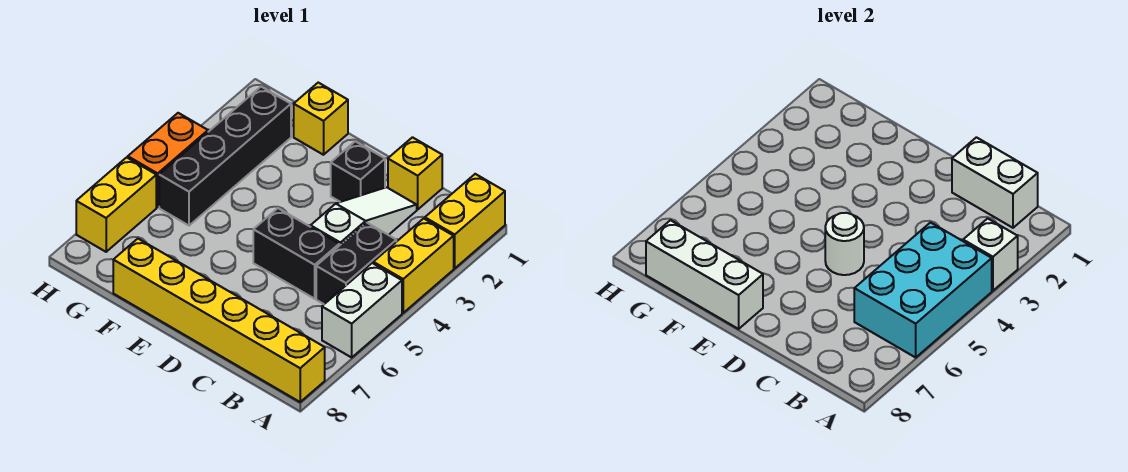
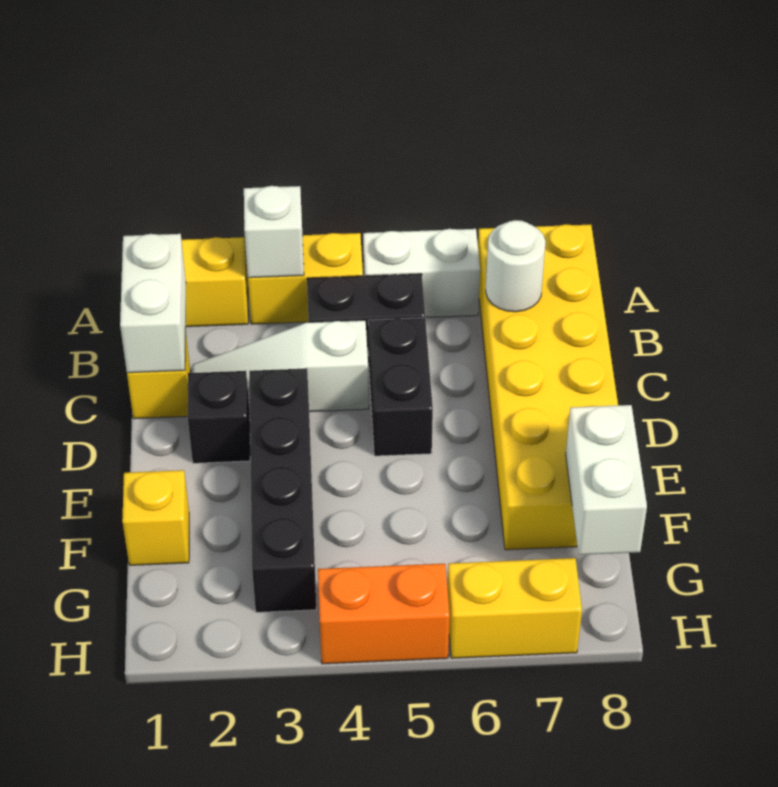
cyan 2x3 brick [854,223,992,357] -> none
yellow 1x6 brick [113,239,325,402] -> yellow 2x6 brick [478,224,618,550]
white 1x1 round brick [825,213,864,275] -> white 1x1 round brick moved to [486,220,546,312]
white 1x3 brick [646,220,763,329] -> white 1x2 brick [566,405,647,555]
black 1x4 brick [159,87,291,226] -> black 1x4 brick turned to [249,368,316,612]

